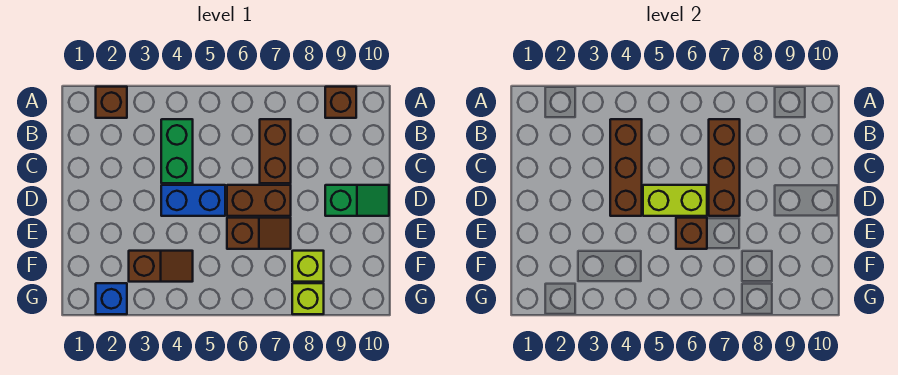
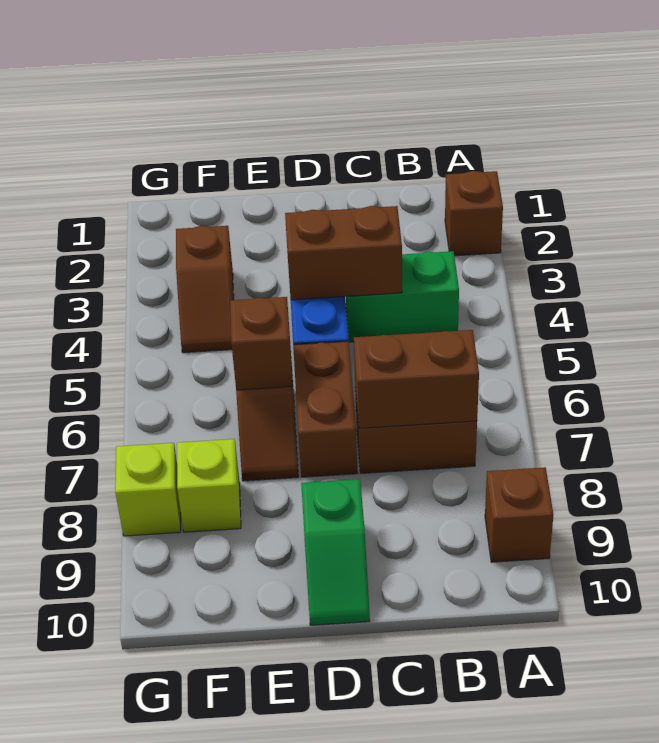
brown 1x3 brick [610,119,642,216] -> brown 1x2 brick [285,206,402,300]
brown 1x3 brick [709,119,740,216] -> brown 1x2 brick [354,330,479,428]
lime 1x2 brick [643,185,707,216] -> none
blue 1x1 brick [96,283,127,314] -> none

